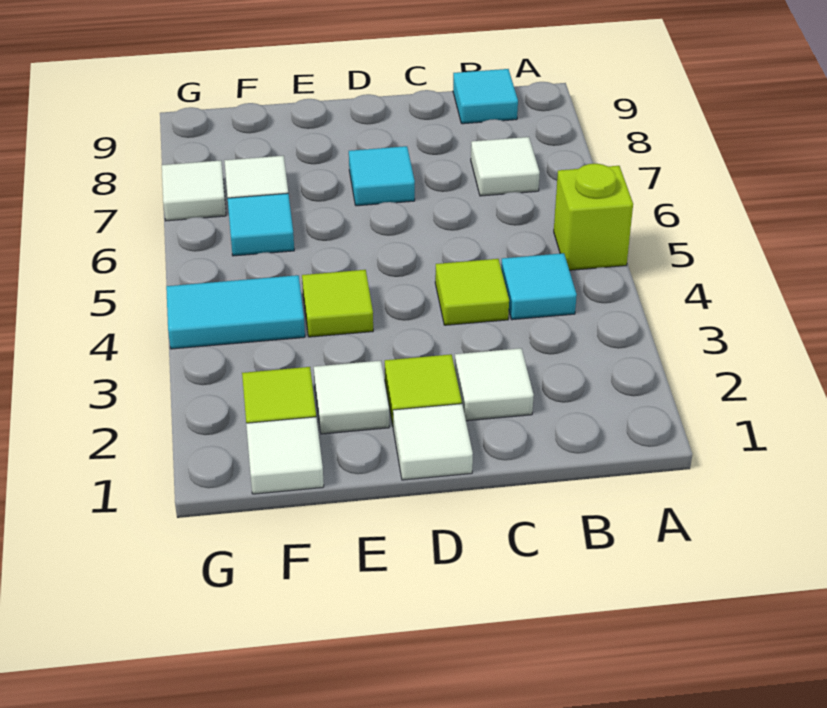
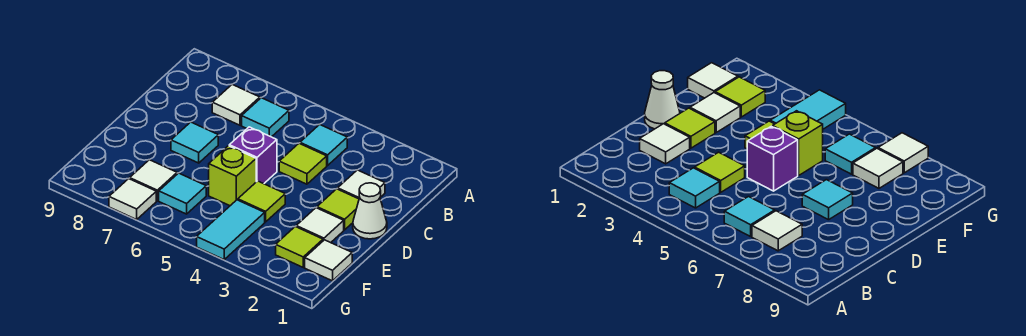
lime 1x1 brick [554,164,633,270] -> lime 1x1 brick moved to [209,146,256,206]
cyan 1x1 tile [453,69,518,124] -> cyan 1x1 tile moved to [242,98,289,137]
white 1x1 tile [393,404,473,480] -> white 1x1 cone [353,183,387,239]
none -> purple 1x1 brick [229,127,277,184]

